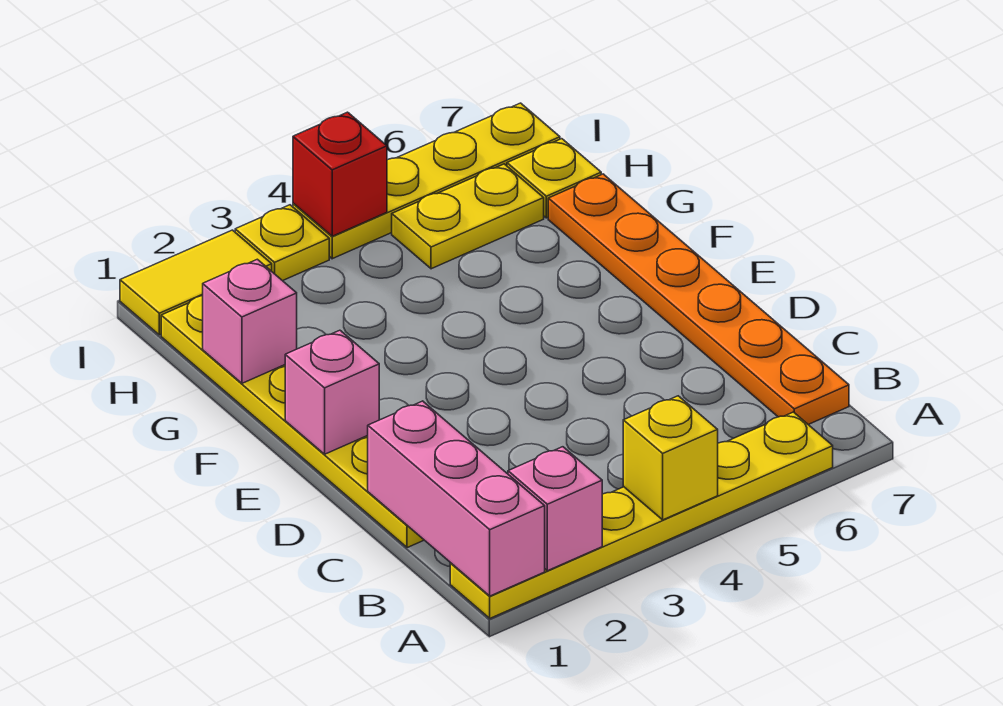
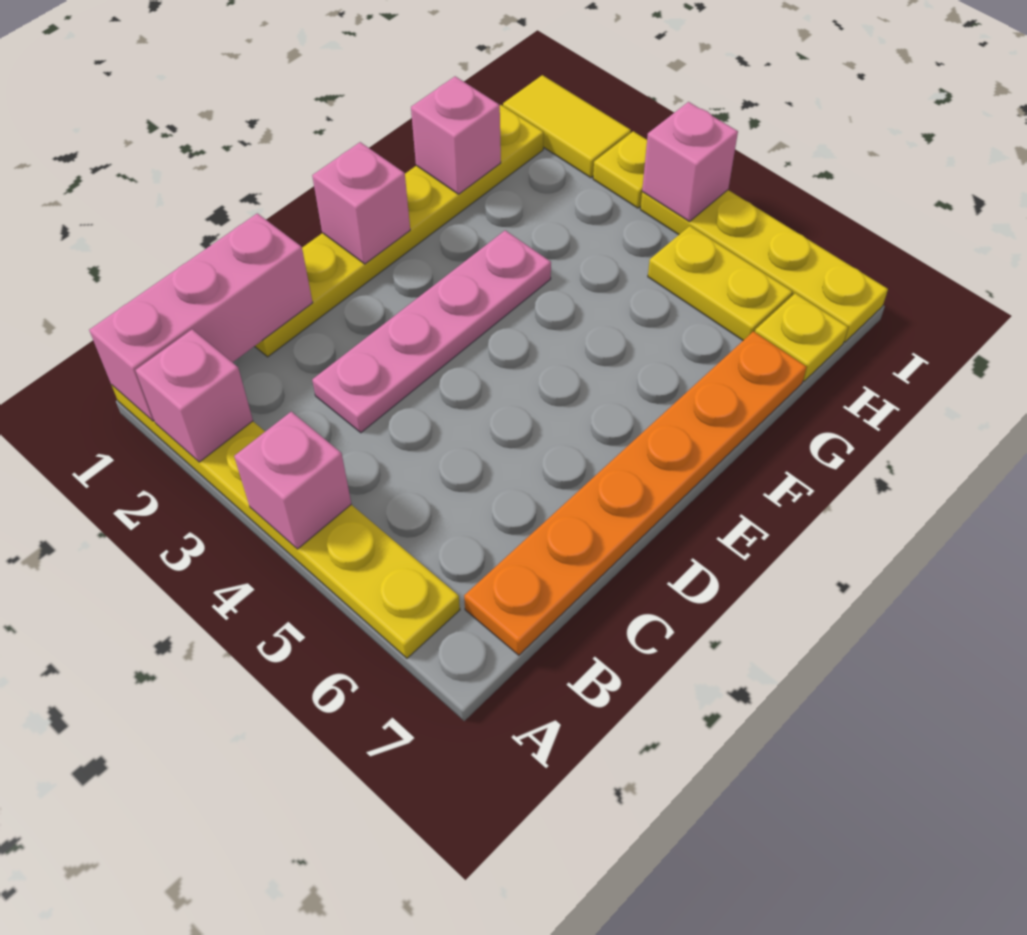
yellow 1x1 brick [623,396,718,520] -> pink 1x1 brick [234,412,351,549]
none -> pink 1x4 plate [312,230,551,433]
red 1x1 brick [293,112,387,236] -> pink 1x1 brick [642,102,738,222]

